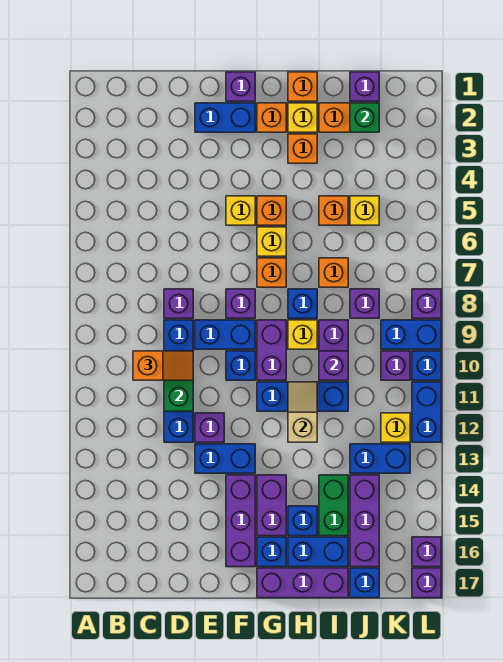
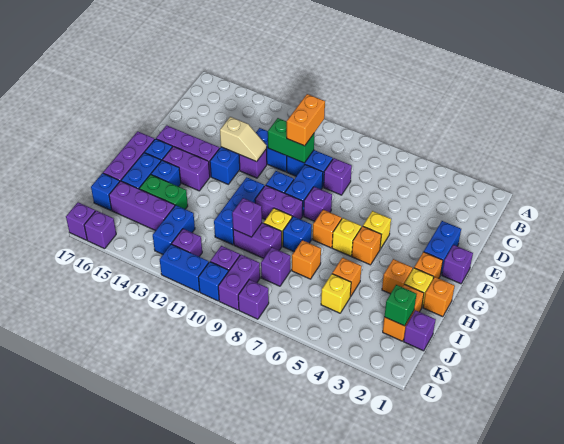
orange 1x2 slope [133,351,193,380] -> orange 1x2 brick [287,94,325,146]
tan 1x2 slope [288,382,317,442] -> tan 1x2 slope moved to [220,117,267,162]
blue 1x2 brick [381,320,441,349] -> purple 1x2 brick [218,255,260,310]
yellow 1x1 brick [381,413,410,442] -> purple 1x1 brick [172,229,202,256]

